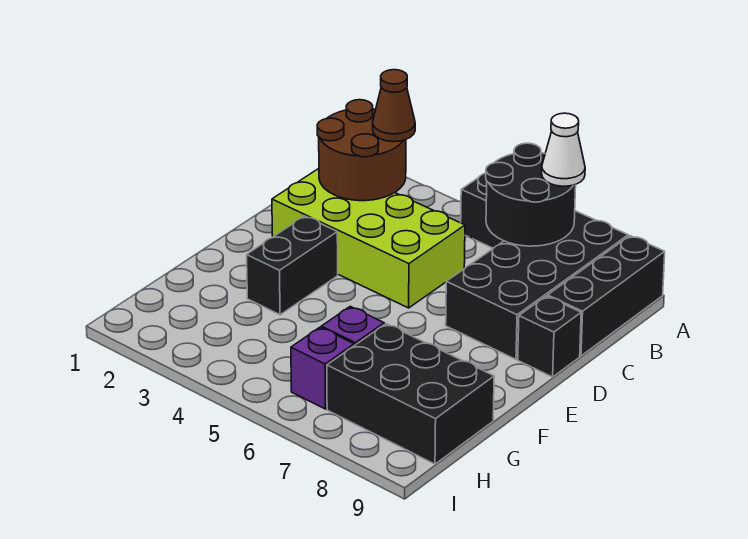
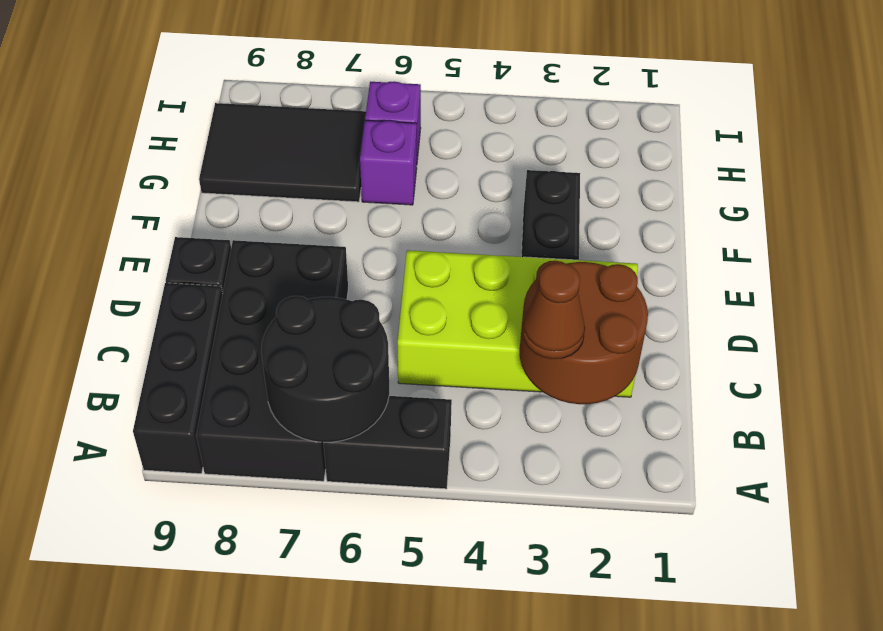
white 1x1 cone [542,113,585,186] -> none
black 2x3 brick [327,324,494,464] -> black 2x3 tile [199,103,366,202]

